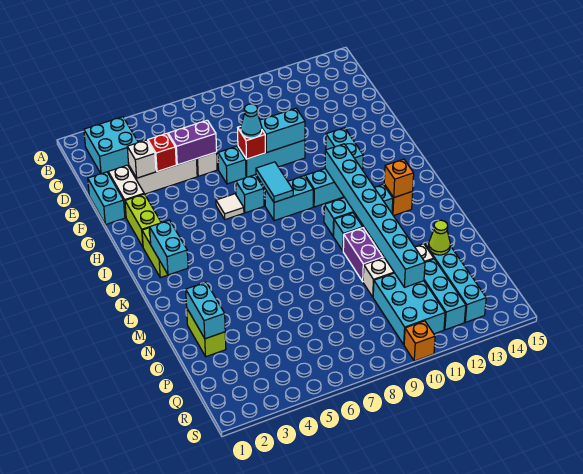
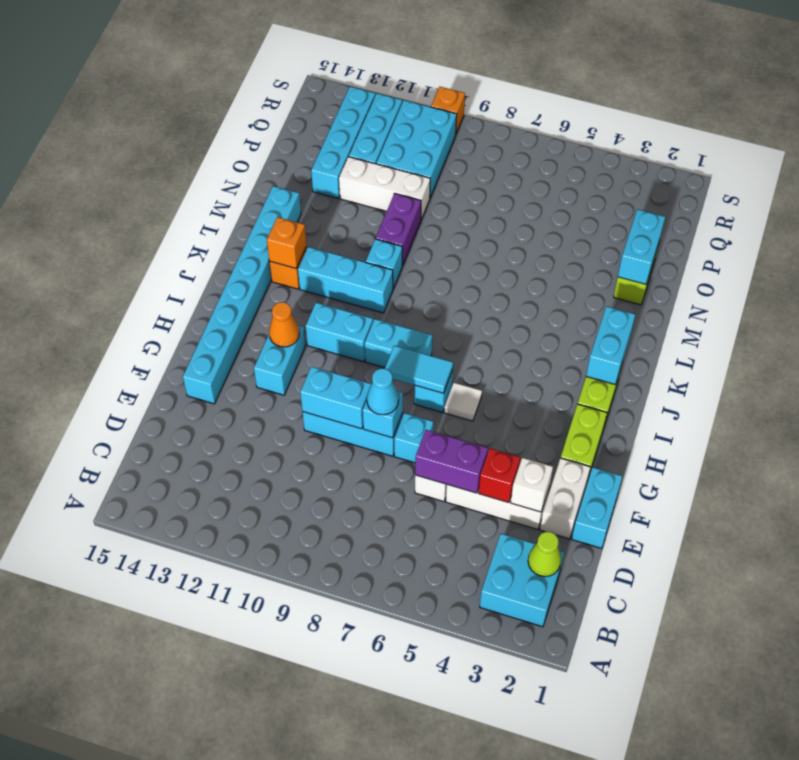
red 1x1 brick [238,126,265,159] -> cyan 1x1 brick [363,391,403,438]
cyan 1x2 tile [256,162,293,202] -> cyan 1x2 tile turned to [385,346,453,393]
none -> orange 1x1 cone [269,302,299,347]
cyan 1x8 brick [325,144,425,287] -> cyan 1x8 brick moved to [183,186,301,404]
lime 1x1 cone [429,220,450,255] -> lime 1x1 cone moved to [528,532,561,577]

